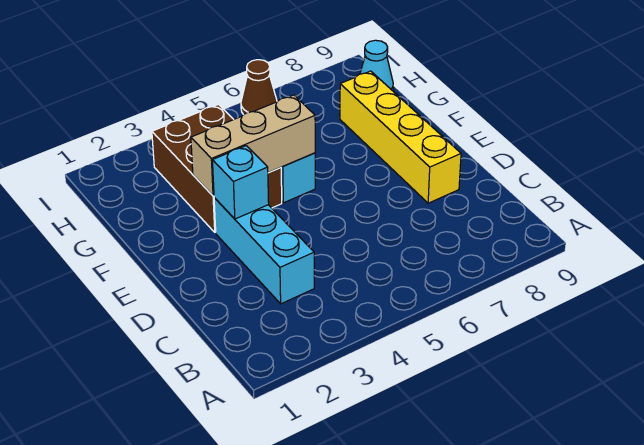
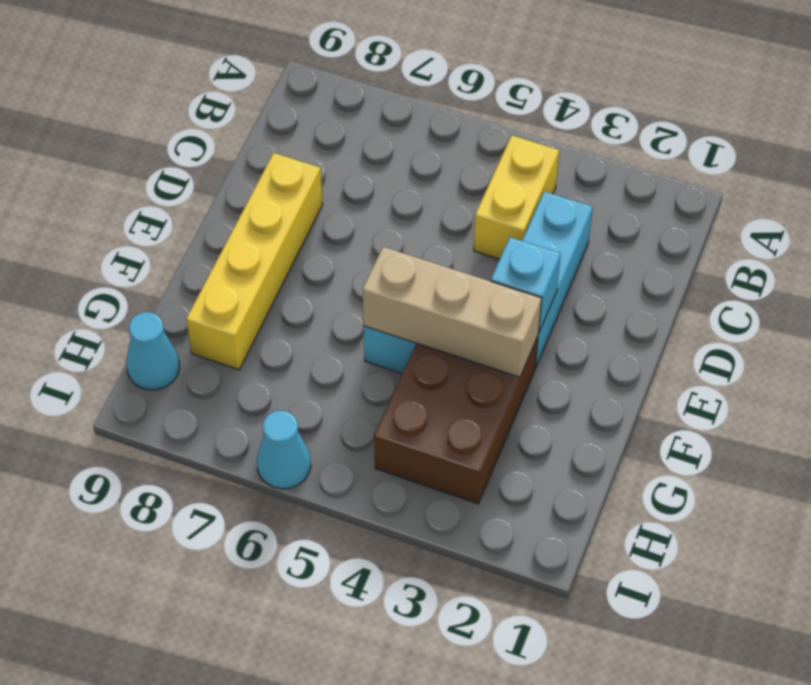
none -> yellow 1x2 brick [474,136,559,259]
brown 1x1 cone [241,60,277,115] -> cyan 1x1 cone [257,411,311,489]

